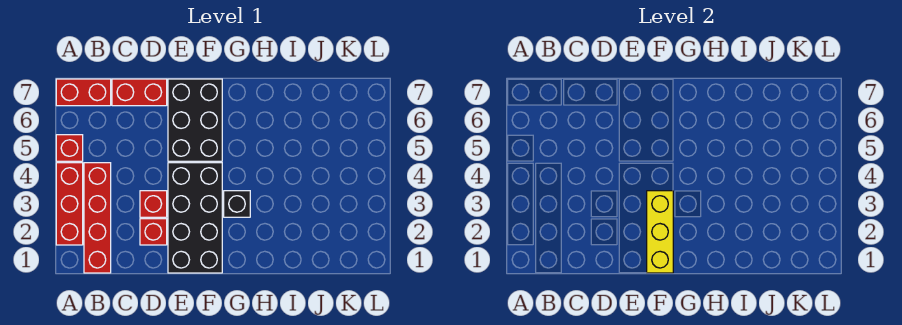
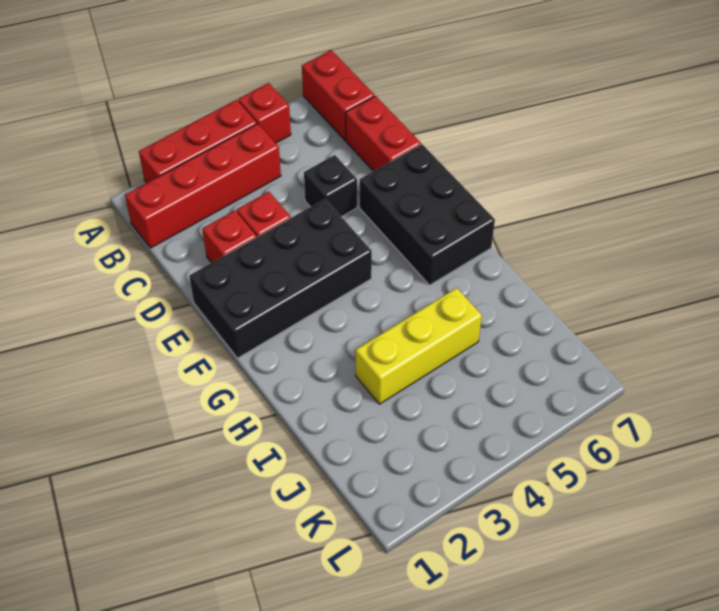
black 2x3 brick [168,79,222,161] -> black 2x3 brick turned to [360,144,495,285]
yellow 1x3 brick [647,191,673,273] -> yellow 1x3 brick moved to [356,288,482,404]
black 1x1 brick [224,191,250,217] -> black 1x1 brick moved to [304,155,357,217]

